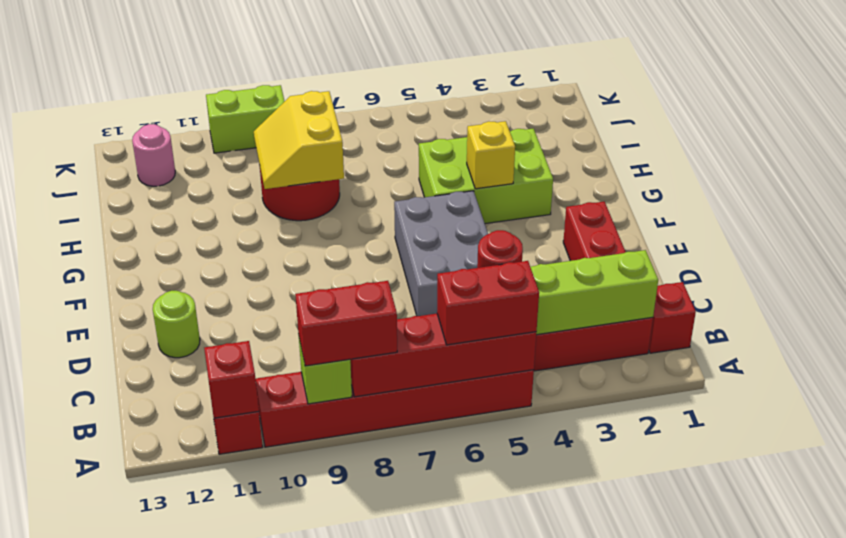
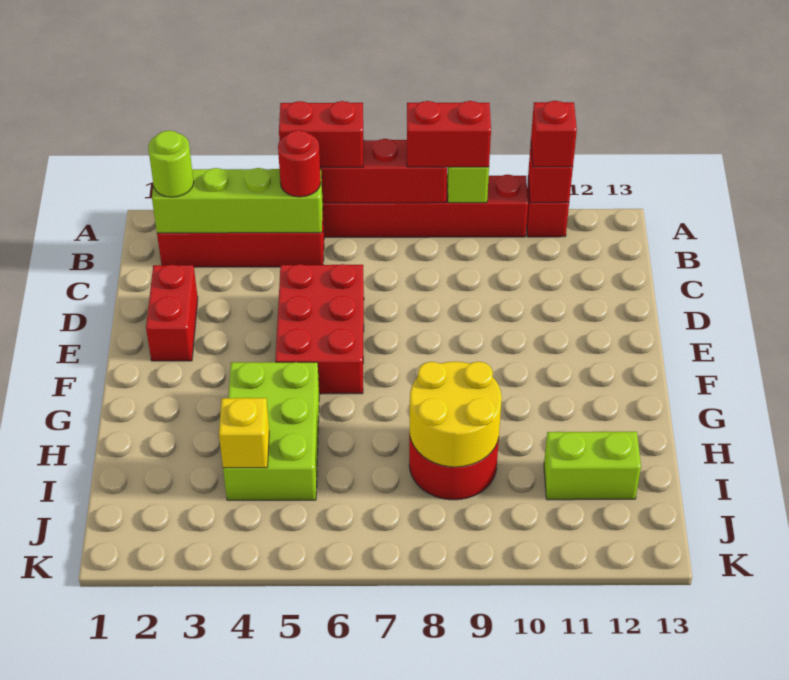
red 1x1 brick [649,282,696,353] -> red 1x1 brick moved to [531,101,577,167]
grey 2x3 brick [394,191,488,316] -> red 2x3 brick [275,264,364,394]
lime 1x1 round brick [153,291,200,358] -> lime 1x1 round brick moved to [148,131,194,197]
lime 2x3 brick [419,129,553,224] -> lime 2x3 brick turned to [223,362,319,500]
yellow 1x1 brick [467,121,515,189] -> yellow 1x1 brick moved to [219,398,269,468]
yellow 2x2 slope [254,91,344,189] -> yellow 2x2 round brick [410,361,502,467]
pink 1x1 round brick [132,124,175,186] -> none
lime 1x2 brick [206,85,285,153] -> lime 1x2 brick moved to [544,432,641,500]

